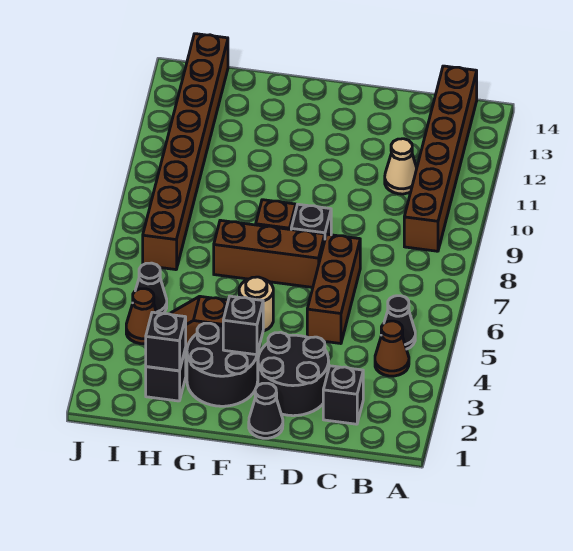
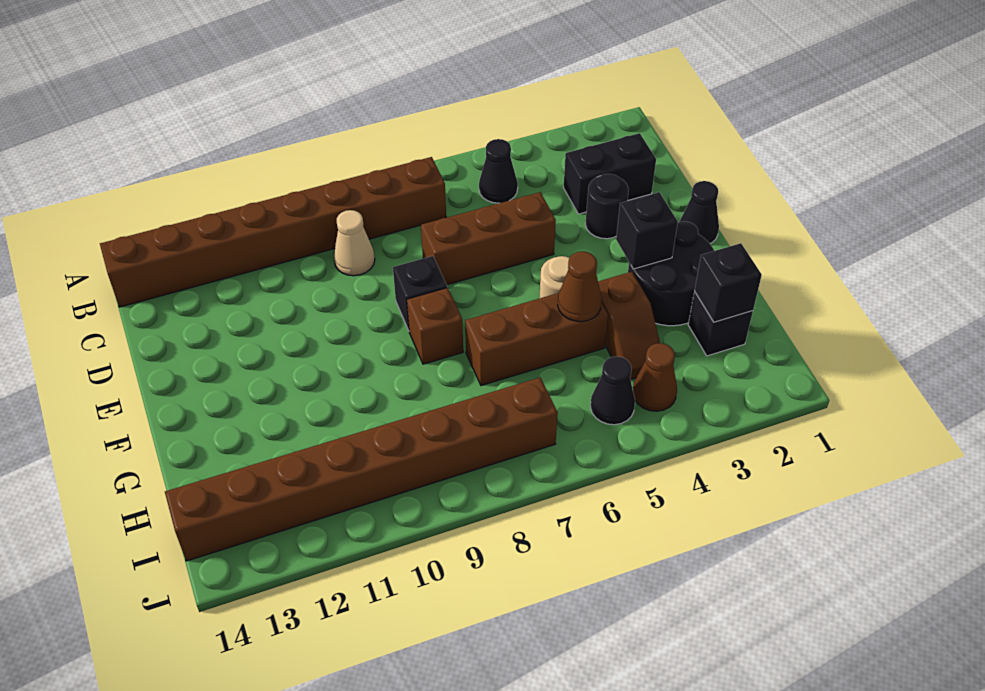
brown 1x1 cone [375,321,409,376] -> brown 1x1 cone moved to [558,252,602,322]
brown 1x6 brick [404,66,477,251] -> brown 1x8 brick [100,157,446,307]
black 1x1 brick [323,366,363,424] -> black 1x2 brick [563,133,656,214]
tan 1x1 cone [385,139,417,194] -> tan 1x1 cone moved to [334,210,375,276]
black 2x2 round brick [258,332,329,416] -> black 1x1 round brick [585,174,629,239]
brown 1x3 brick [214,220,325,287] -> brown 1x3 brick turned to [465,293,608,386]

